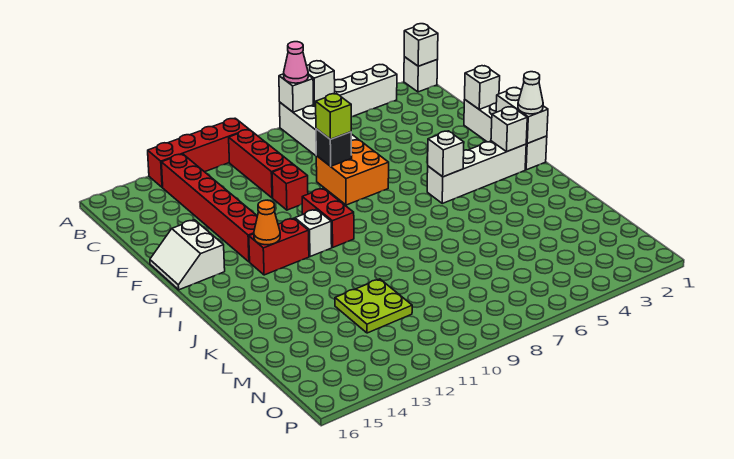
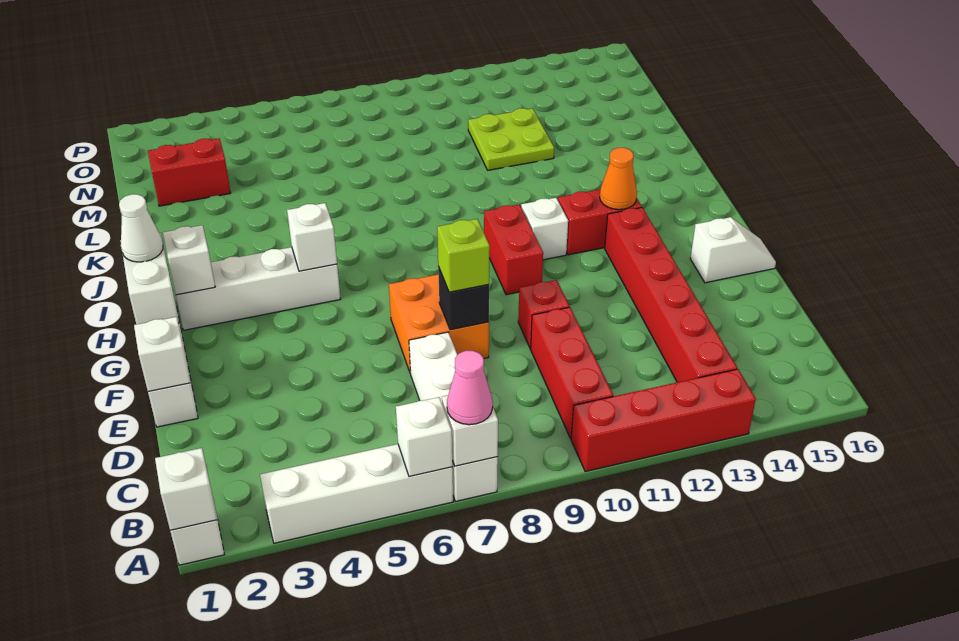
white 2x2 slope [150,220,225,290] -> white 1x2 slope [690,217,776,283]
none -> red 1x2 brick [148,138,231,206]

